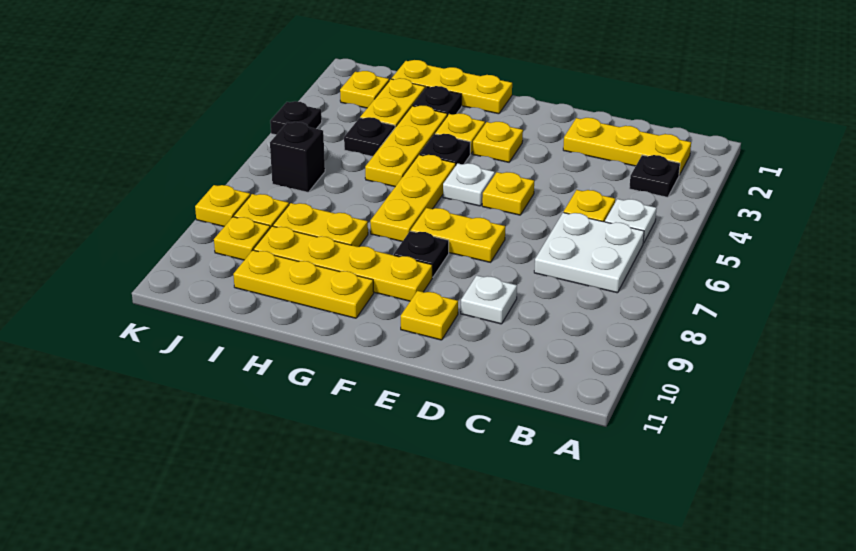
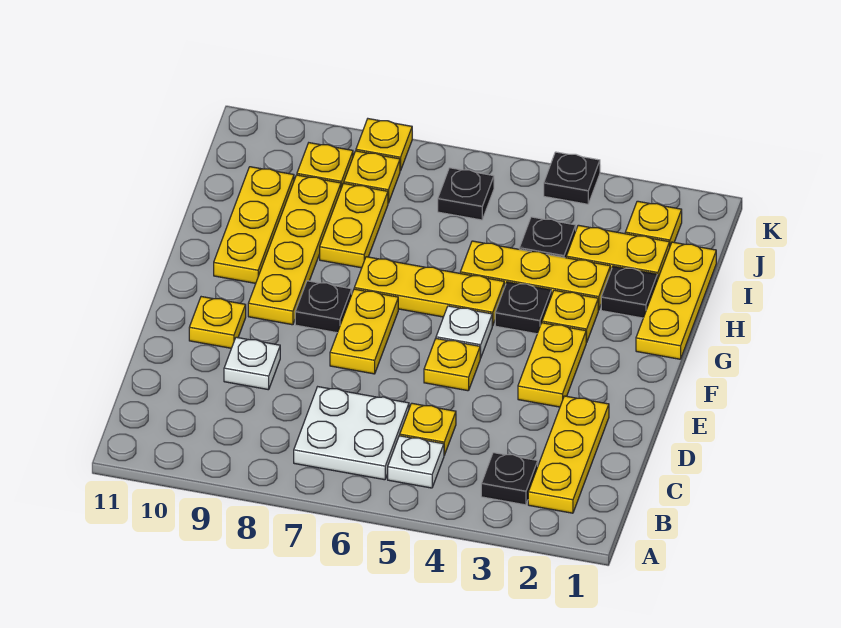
yellow 1x1 plate [473,122,523,162] -> yellow 1x2 plate [518,323,587,407]
black 1x1 brick [270,122,325,192] -> black 1x1 plate [438,168,494,220]

